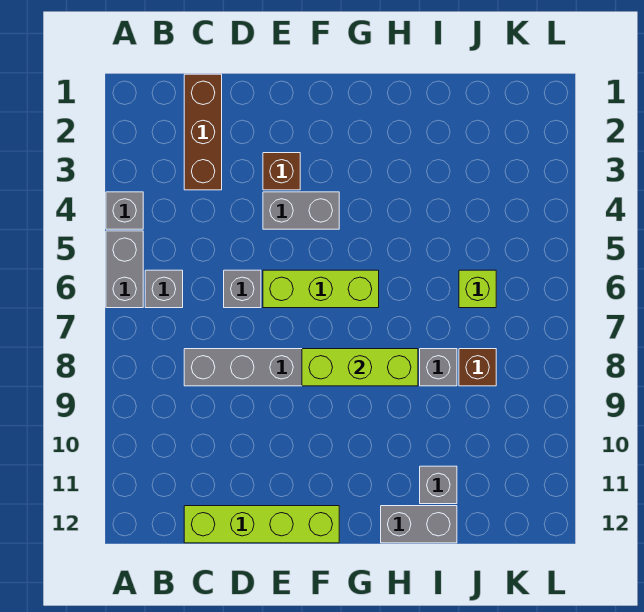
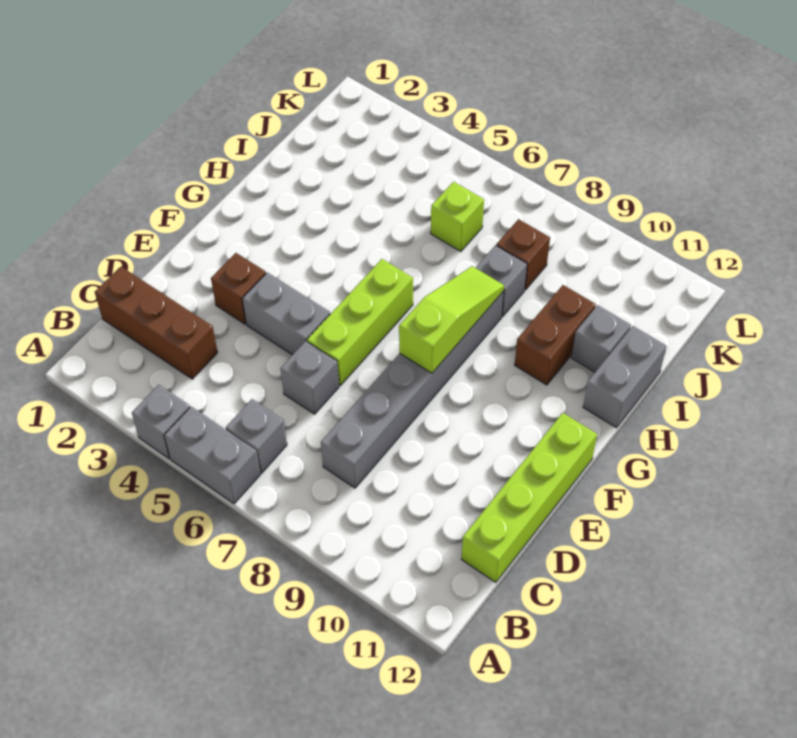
grey 1x2 brick [263,192,339,229] -> grey 1x2 brick turned to [242,273,330,355]
lime 1x3 brick [302,349,418,386] -> lime 1x3 slope [399,266,504,373]
none -> brown 1x2 brick [515,285,596,385]

